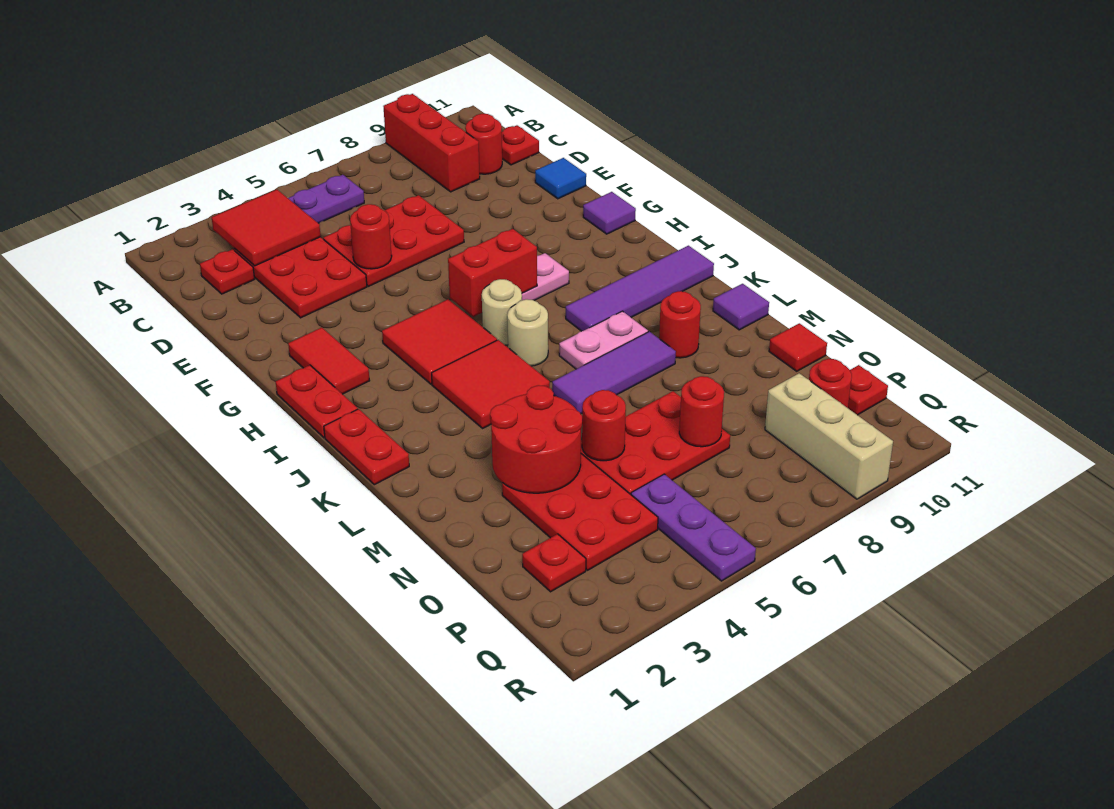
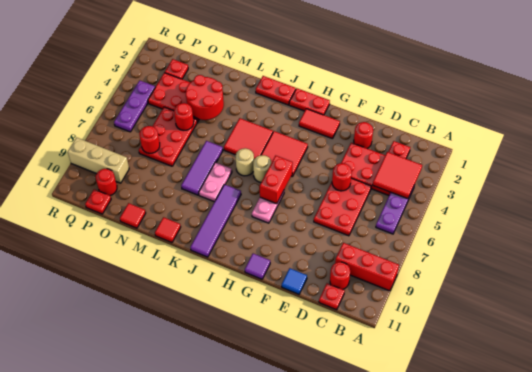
red 1x1 round brick [659,291,701,358] -> red 1x1 round brick moved to [354,122,373,149]
purple 1x1 tile [713,284,769,330] -> red 1x1 tile [155,217,181,242]
purple 1x3 plate [631,474,756,581] -> purple 1x3 plate turned to [114,81,155,132]

